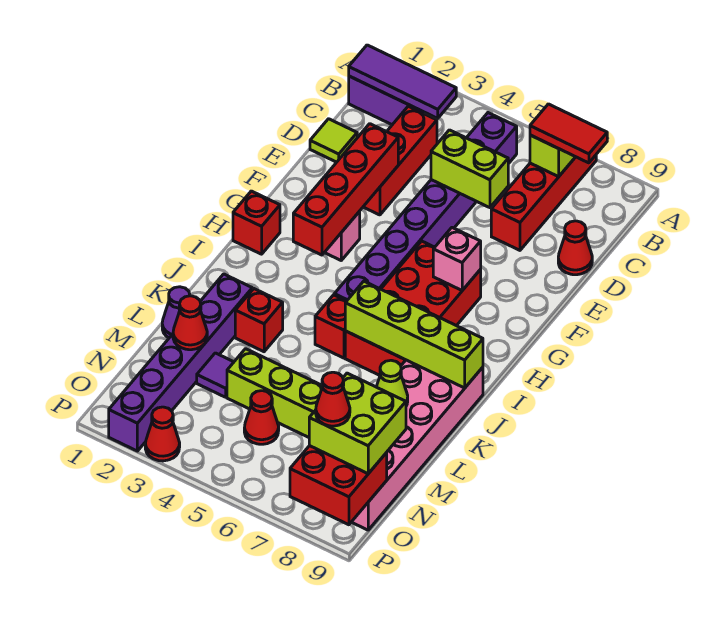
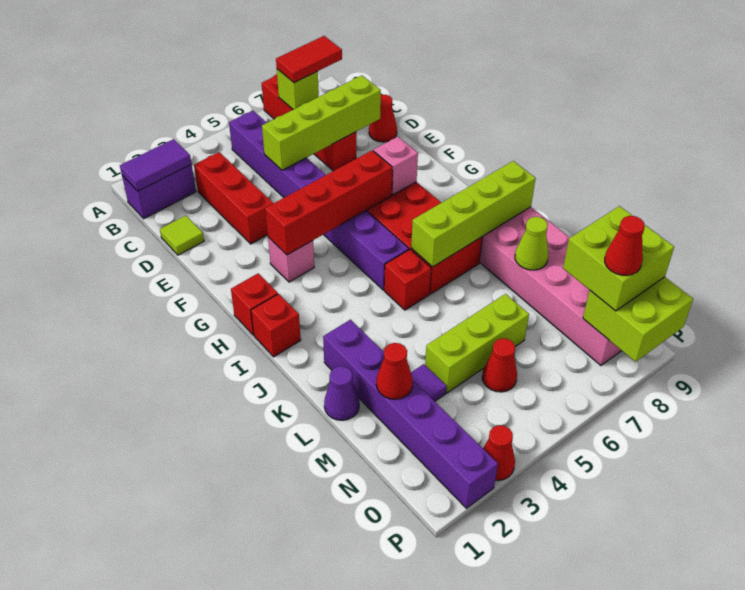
purple 1x3 tile [349,45,456,118] -> purple 1x2 tile [120,139,192,191]
lime 1x2 brick [431,130,508,208] -> lime 1x4 brick [262,76,381,170]
red 1x4 brick [293,124,398,255] -> red 1x4 brick turned to [265,150,392,255]
red 1x1 brick [235,289,283,352] -> red 1x1 brick moved to [251,294,301,357]
red 2x2 brick [290,446,387,525] -> lime 2x2 brick [583,277,693,362]

